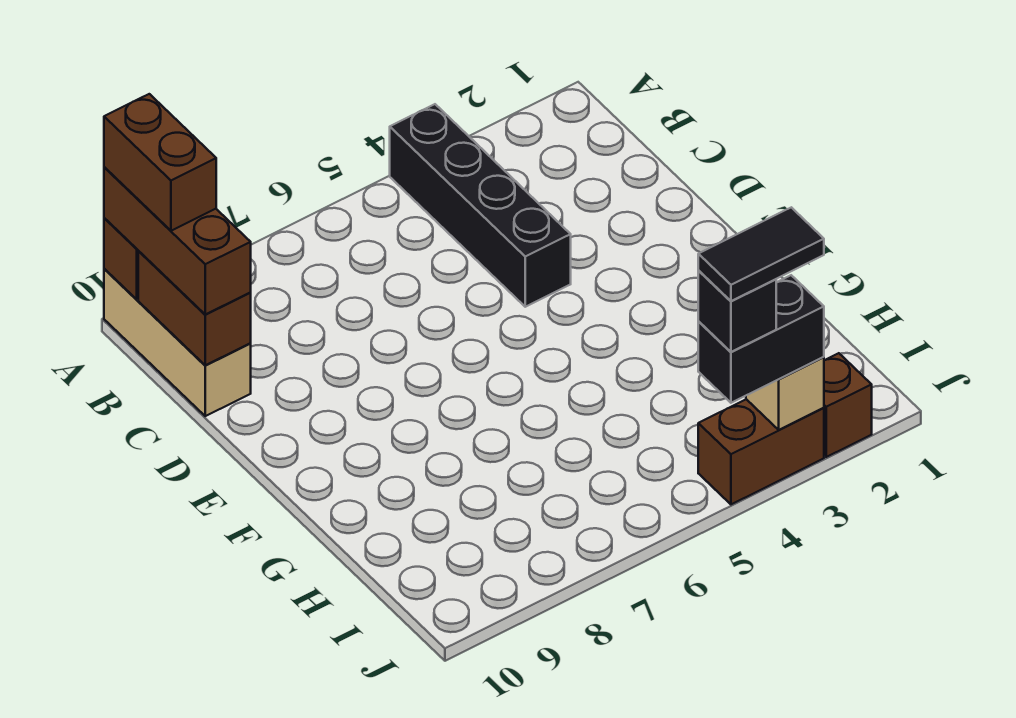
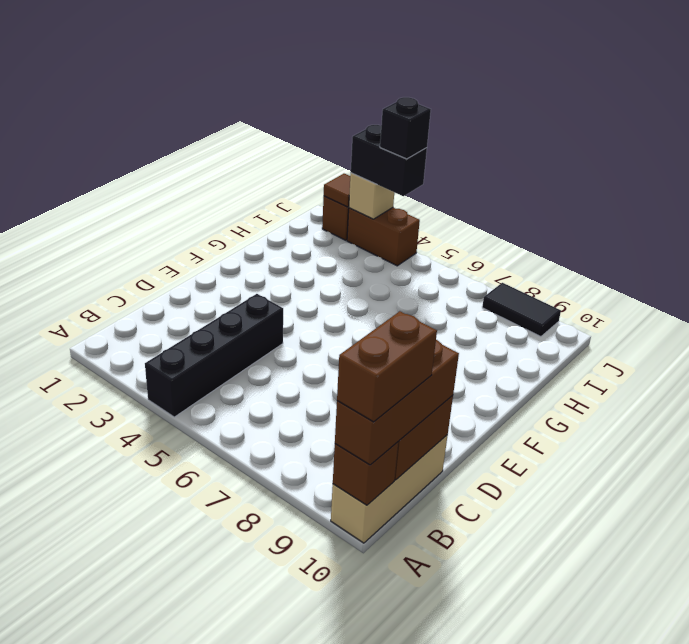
none -> brown 1x1 tile [324,174,350,207]
black 1x2 tile [698,207,824,301] -> black 1x2 tile moved to [482,283,561,337]

